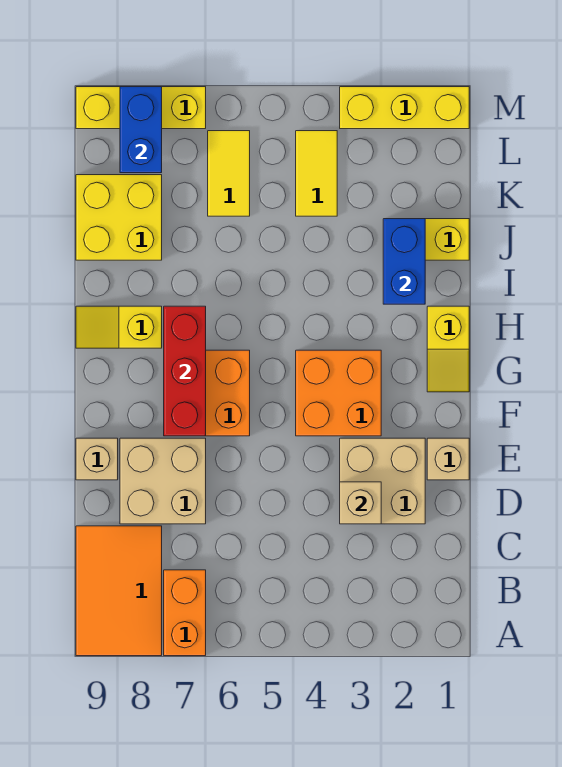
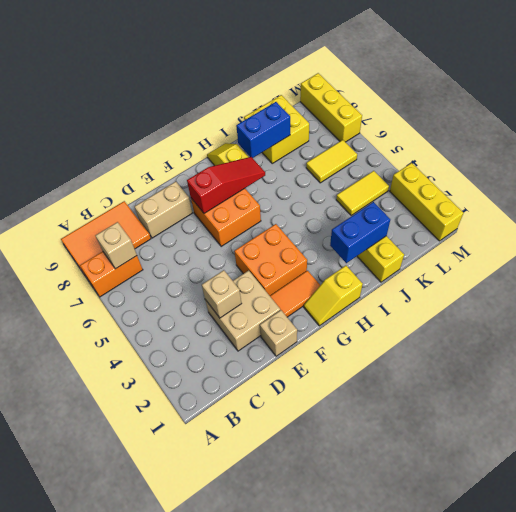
tan 2x2 brick [120,438,206,524] -> tan 1x2 brick [134,182,192,238]
tan 1x1 brick [76,438,118,480] -> tan 1x1 brick moved to [95,222,137,269]
none -> orange 1x2 tile [270,271,320,317]
red 1x3 brick [164,306,206,436] -> red 1x3 slope [187,157,265,213]
blue 1x2 brick [120,87,162,173] -> blue 1x2 brick moved to [236,102,290,158]

